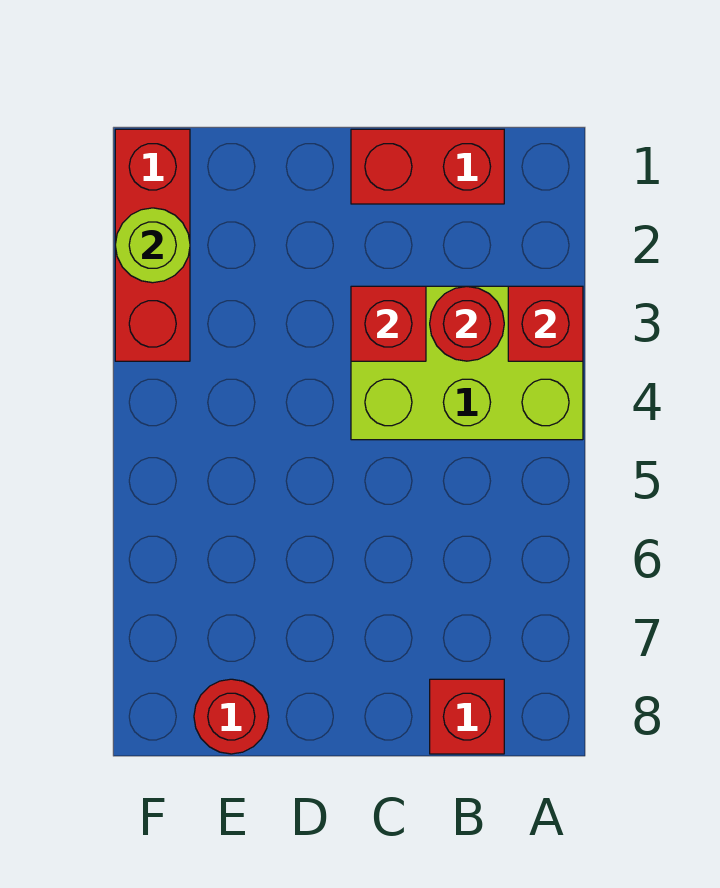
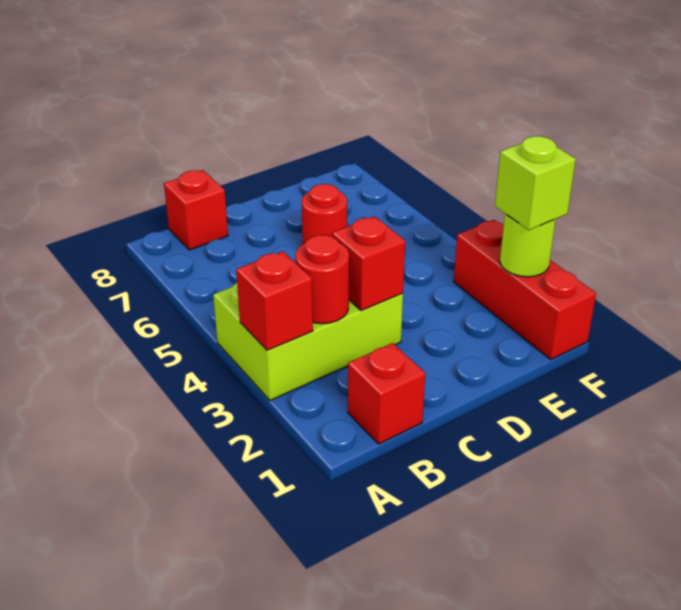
red 1x2 brick [351,129,504,204] -> red 1x1 brick [348,343,425,444]
red 1x1 round brick [194,679,269,754] -> red 1x1 round brick moved to [302,184,347,244]
none -> lime 1x1 brick [495,136,576,230]

